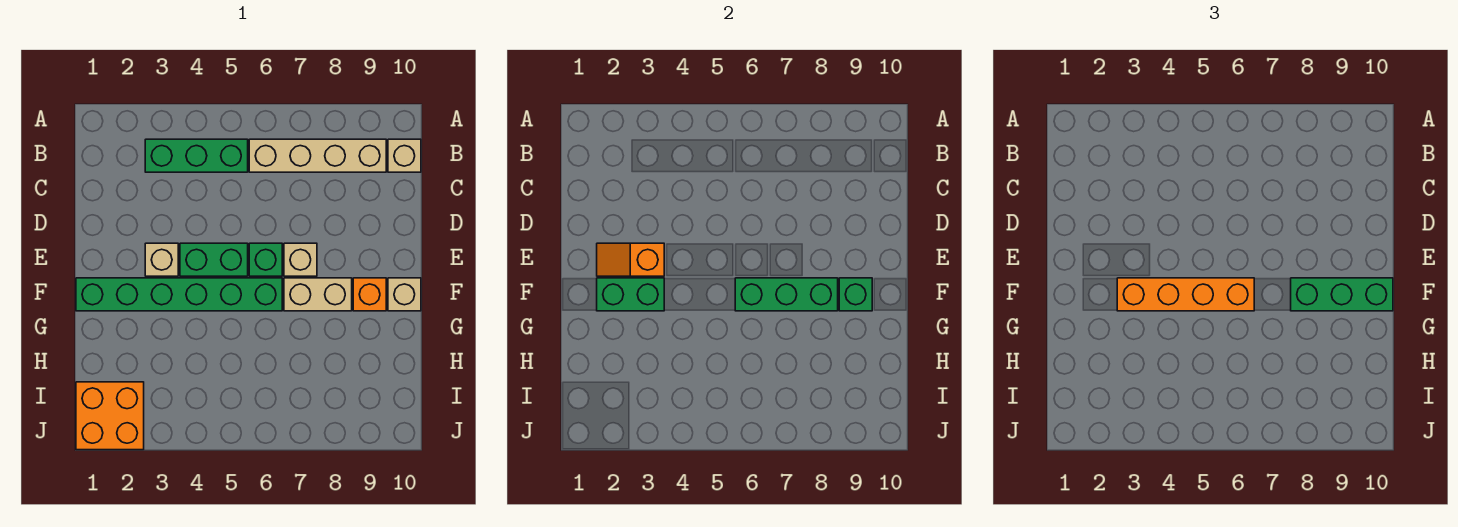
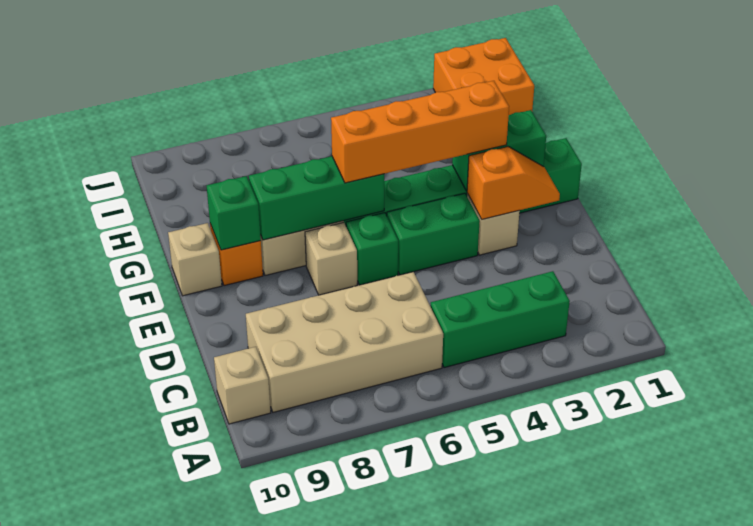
tan 1x4 brick [249,139,386,172] -> tan 2x4 brick [246,272,443,412]
green 1x3 brick [1291,278,1393,311] -> none

